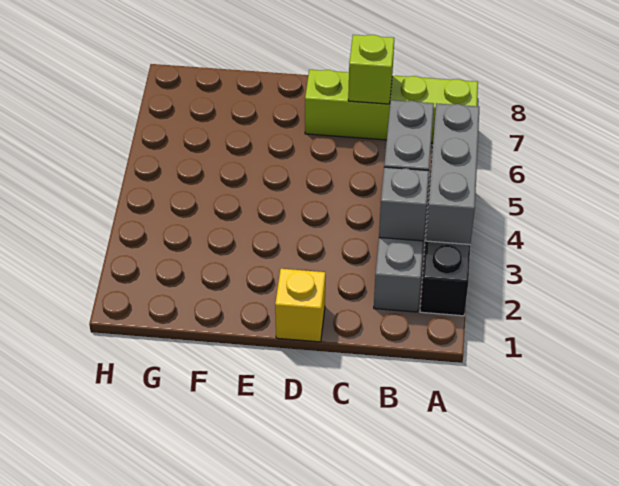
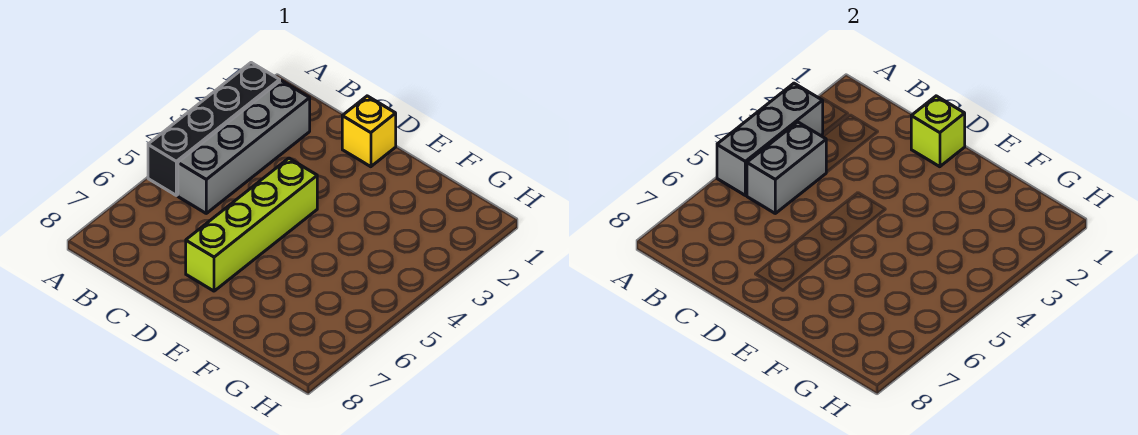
lime 1x4 brick [305,70,478,143] -> lime 1x4 brick turned to [186,158,317,291]
grey 1x1 brick [379,167,429,241] -> none
lime 1x1 brick [348,35,394,104] -> lime 1x1 brick moved to [911,96,965,167]

